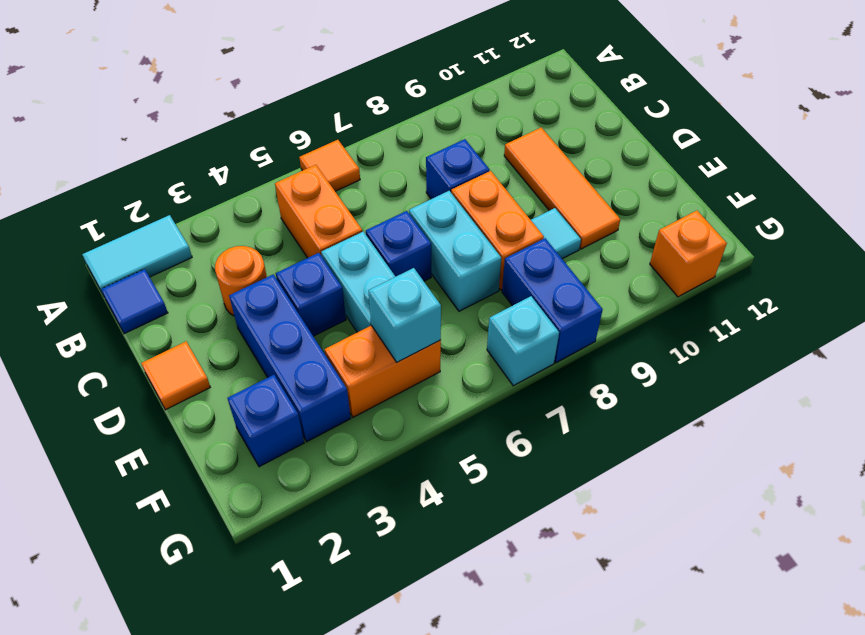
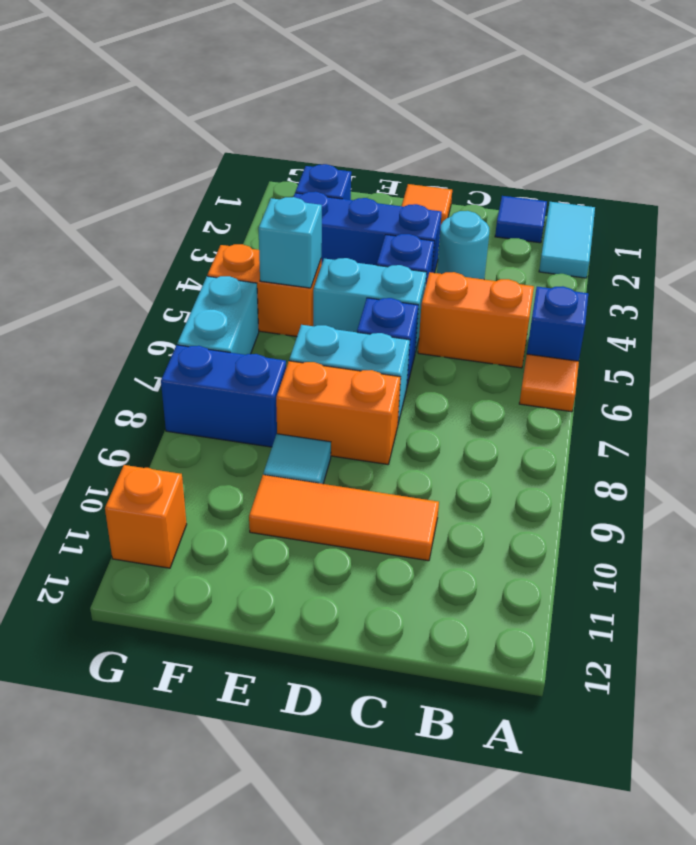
orange 1x1 round brick [215,246,267,316] -> cyan 1x1 round brick [437,211,490,279]
blue 1x1 brick [426,139,490,199] -> blue 1x1 brick moved to [527,286,588,361]
orange 1x2 brick [325,326,441,417] -> orange 1x2 brick turned to [207,244,321,337]
cyan 1x1 brick [487,296,559,386] -> cyan 1x2 brick [177,276,259,355]

